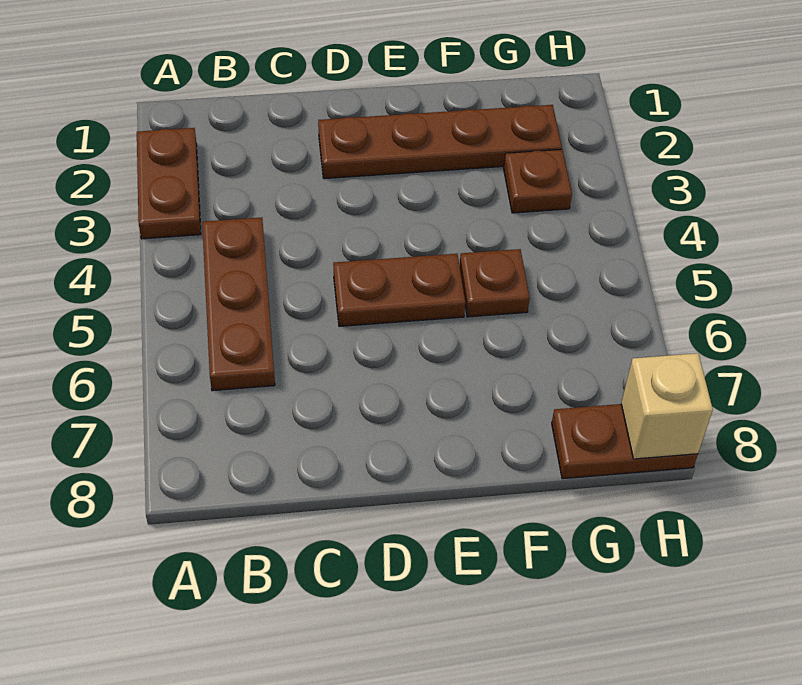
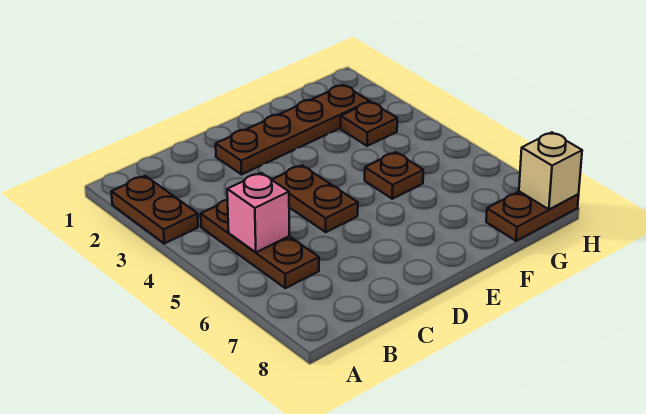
none -> pink 1x1 brick [227,173,289,252]
brown 1x2 plate [333,254,465,326] -> brown 1x2 plate turned to [272,165,358,232]

